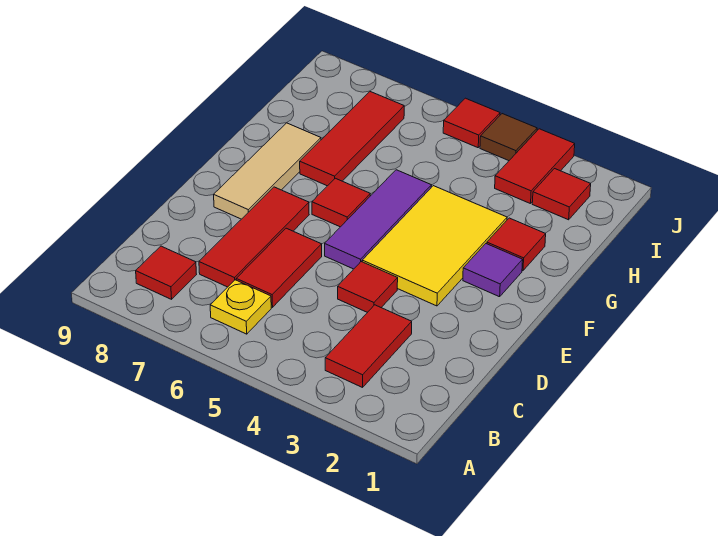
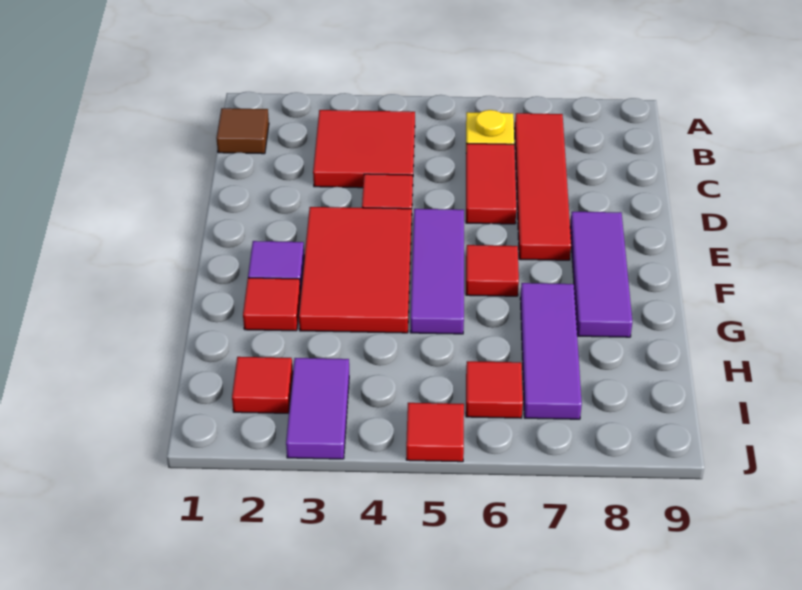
red 1x2 tile [325,305,412,387] -> red 2x2 tile [313,110,415,188]
red 1x1 tile [136,246,197,299] -> red 1x1 tile moved to [466,361,523,418]
red 1x3 tile [199,187,309,287] -> red 1x4 tile [515,113,571,260]
yellow 2x3 tile [362,186,507,306] -> red 2x3 tile [299,207,412,333]
tan 1x3 tile [214,123,321,219] -> purple 1x3 tile [570,212,632,337]
red 1x3 tile [300,92,404,186] -> purple 1x3 tile [520,283,582,419]
red 1x2 tile [495,129,575,204] -> purple 1x2 tile [286,358,349,459]
brown 1x1 tile [480,114,537,161] -> brown 1x1 tile moved to [216,108,269,154]

